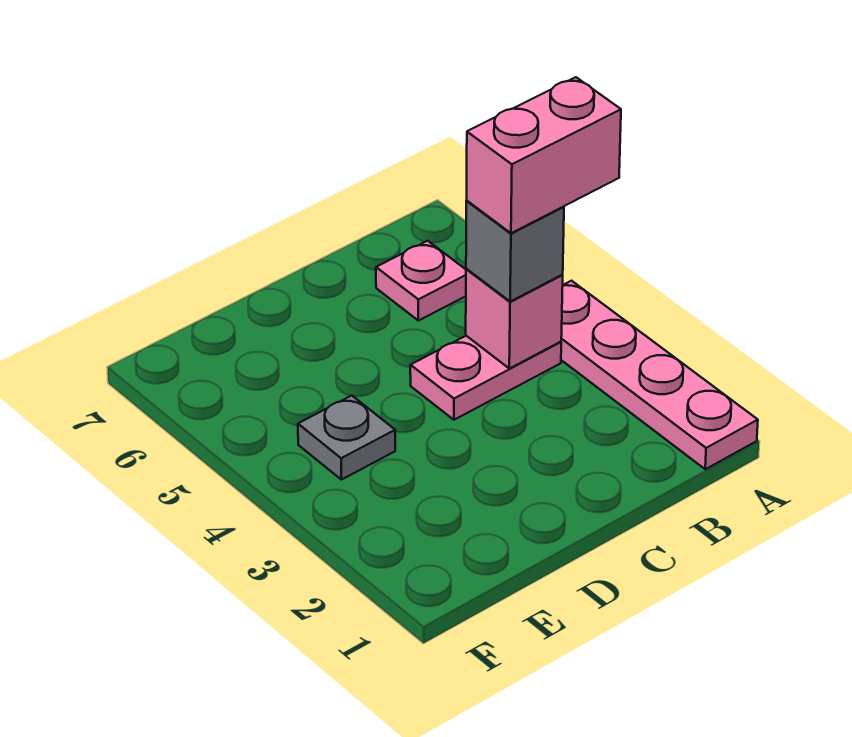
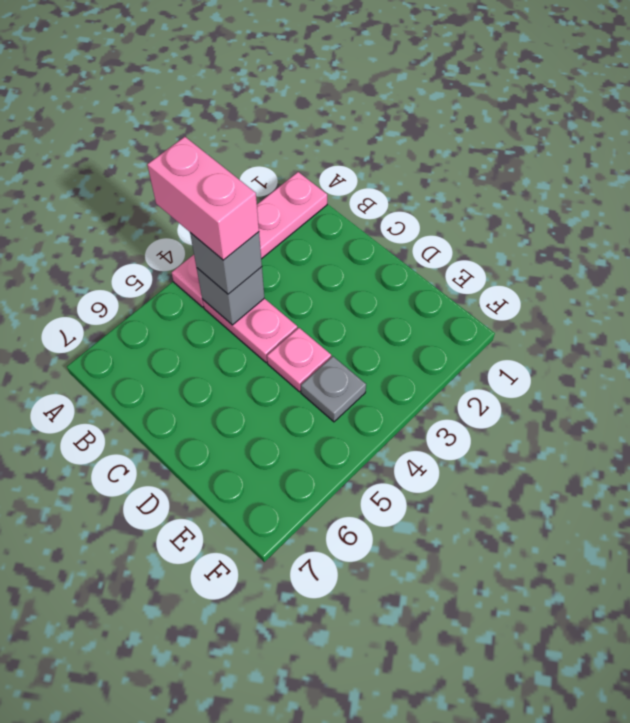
pink 1x1 brick [466,269,563,368] -> grey 1x1 brick [197,267,264,325]
pink 1x1 plate [376,241,466,321] -> pink 1x1 plate moved to [267,328,331,392]

